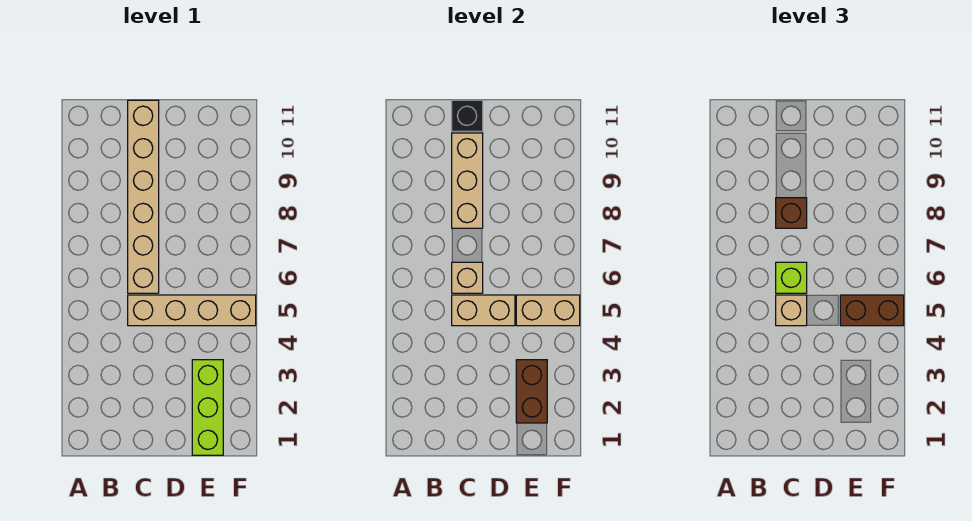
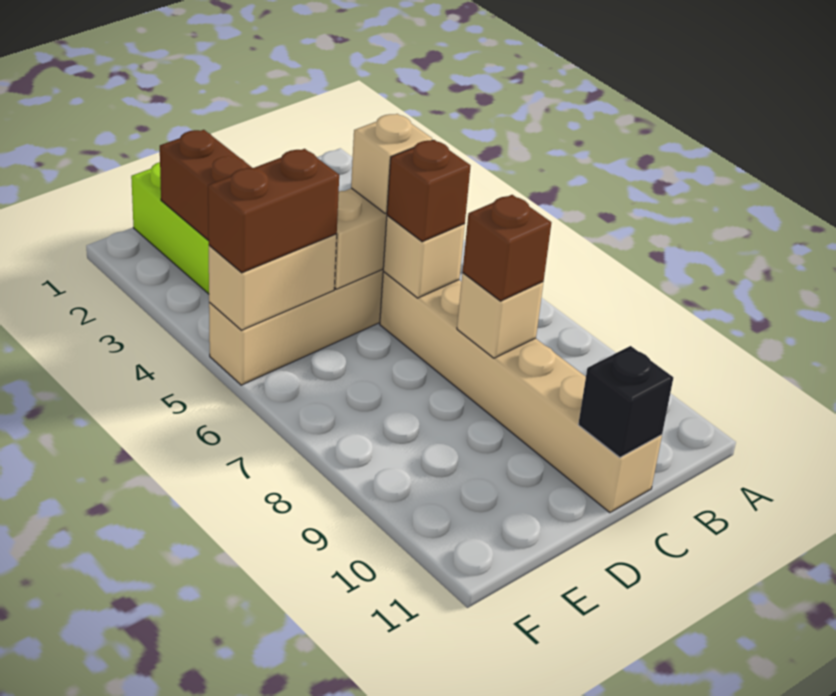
lime 1x1 brick [776,262,807,293] -> brown 1x1 brick [387,140,471,242]
tan 1x3 brick [452,133,483,228] -> tan 1x1 brick [457,273,543,358]

